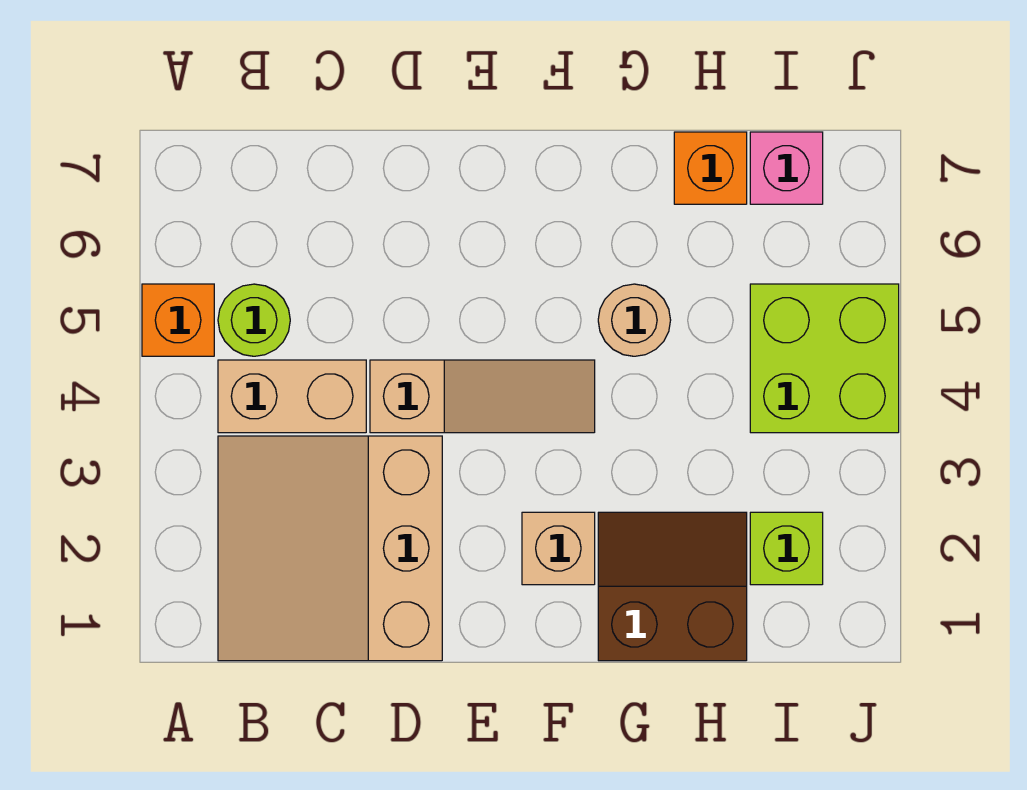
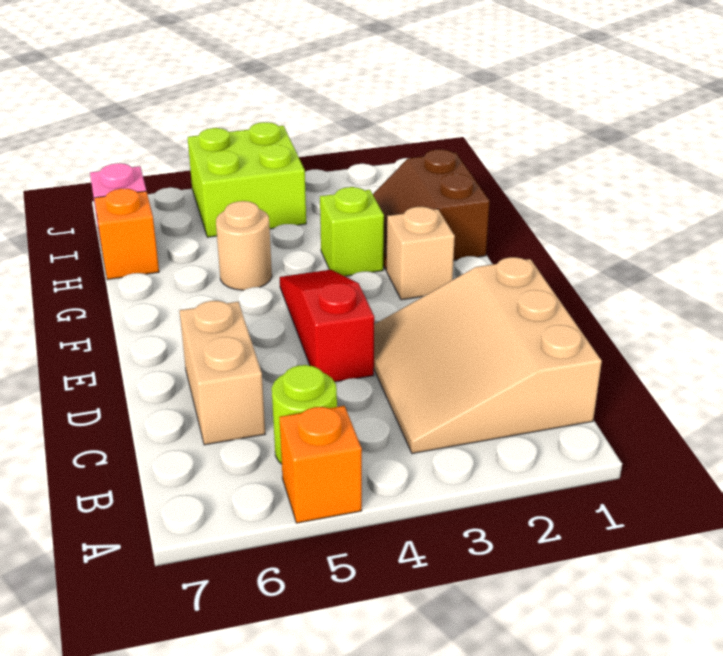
tan 3x3 slope [218,436,442,661] -> tan 3x3 slope turned to [374,257,602,454]
tan 1x2 brick [218,360,366,433] -> tan 1x2 brick moved to [180,301,265,445]
tan 1x3 slope [370,360,595,433] -> red 1x3 slope [280,270,374,382]
lime 1x1 brick [750,512,823,585] -> lime 1x1 brick moved to [320,187,384,276]

